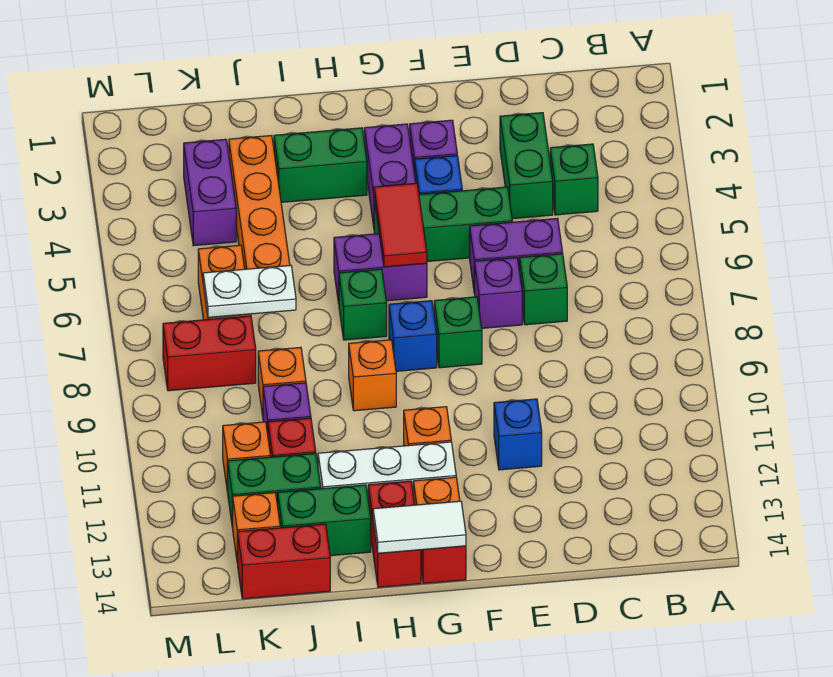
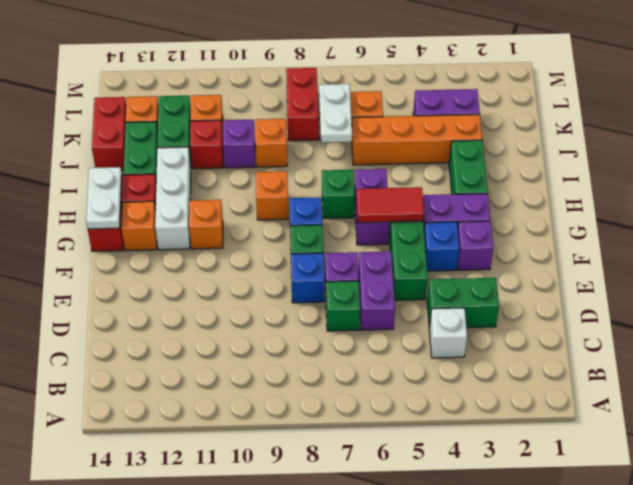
green 1x1 brick [550,144,598,215] -> white 1x1 brick [429,308,467,358]
blue 1x1 brick [494,399,542,470] -> blue 1x1 brick moved to [291,253,324,303]
white 1x2 tile [373,501,466,553] -> white 1x2 plate [86,167,122,229]

